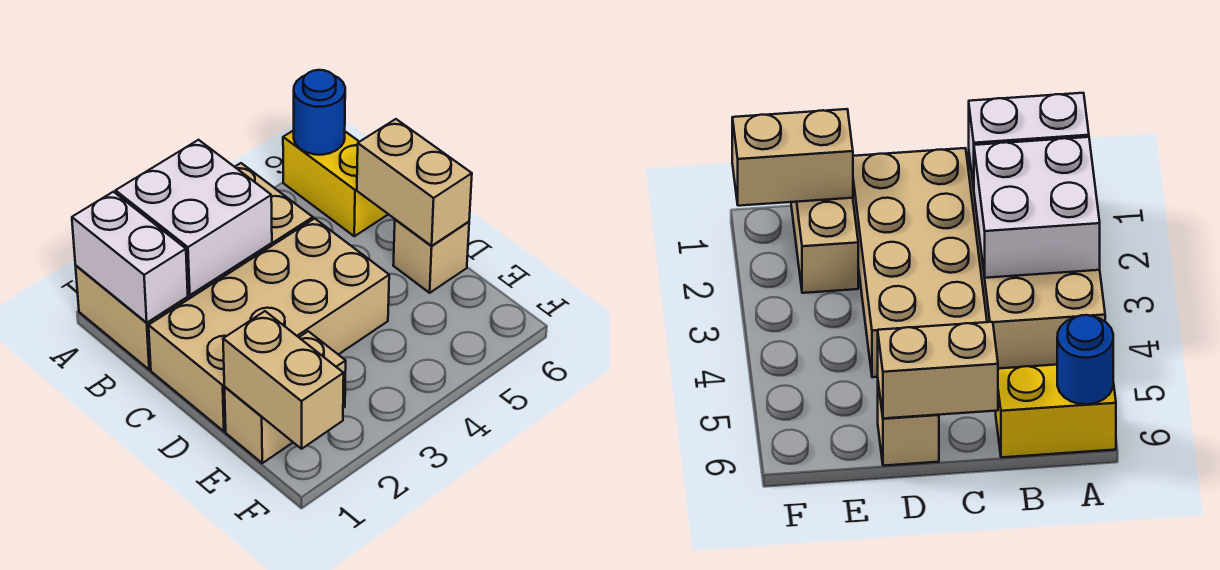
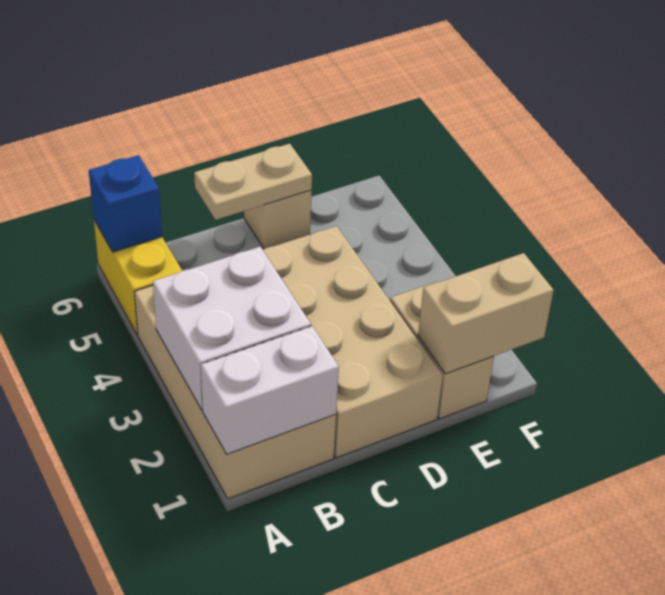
yellow 1x2 brick [283,130,388,236] -> yellow 1x2 brick turned to [94,220,182,335]
blue 1x1 round brick [294,70,345,155] -> blue 1x1 brick [89,155,162,252]
tan 1x2 brick [357,119,472,246] -> tan 1x2 plate [194,144,312,220]

